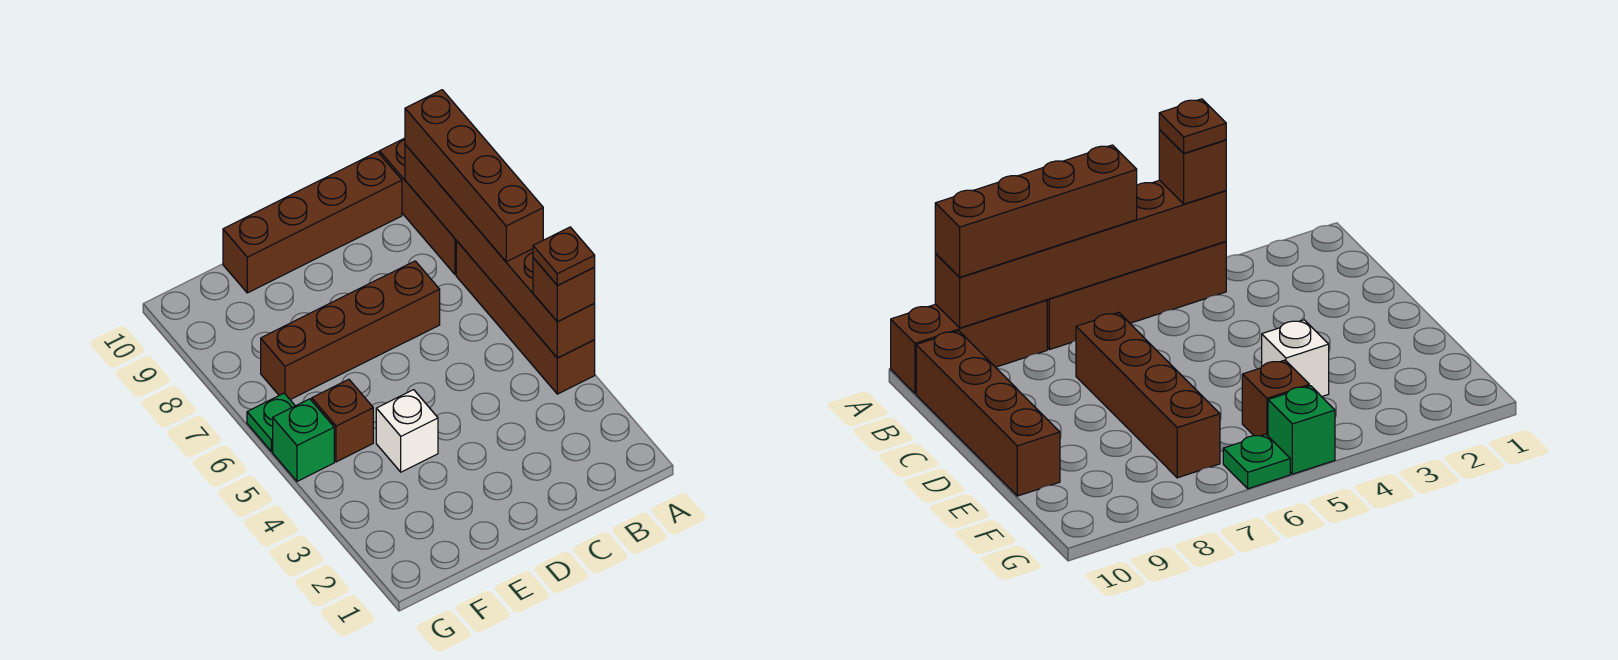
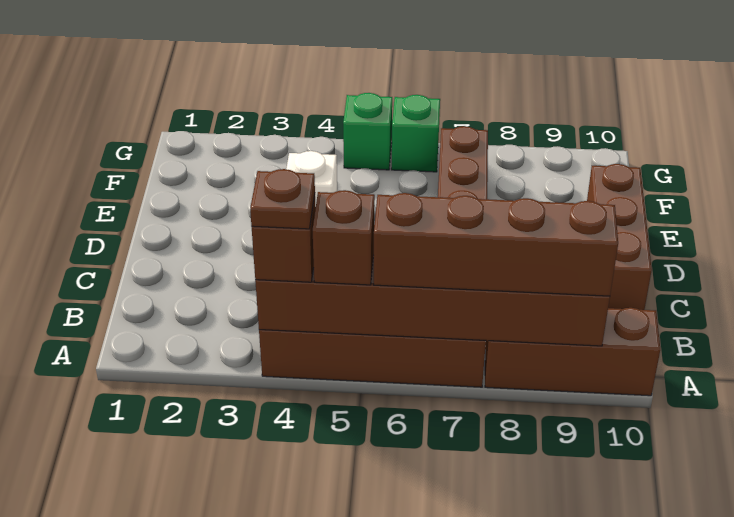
brown 1x4 brick [223,152,402,293] -> brown 1x3 brick [587,164,652,310]
brown 1x1 brick [312,379,373,462] -> brown 1x1 brick moved to [313,190,375,285]
green 1x1 plate [247,393,295,452] -> green 1x1 brick [391,95,440,172]

